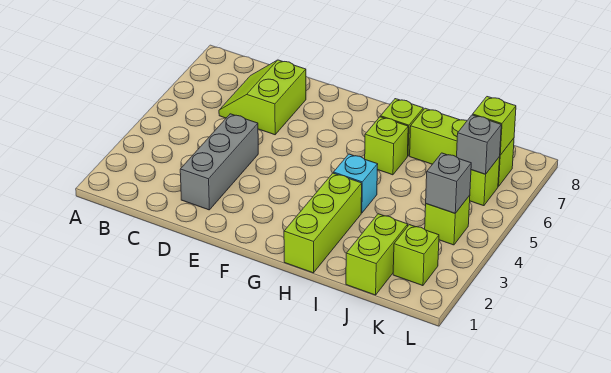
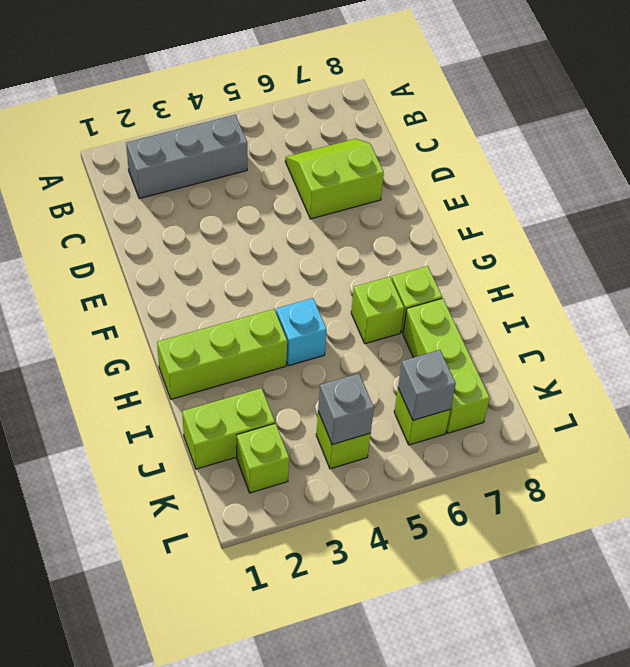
grey 1x3 brick [180,114,258,210] -> grey 1x3 brick moved to [126,115,247,199]
lime 1x1 brick [473,97,516,155] -> none

